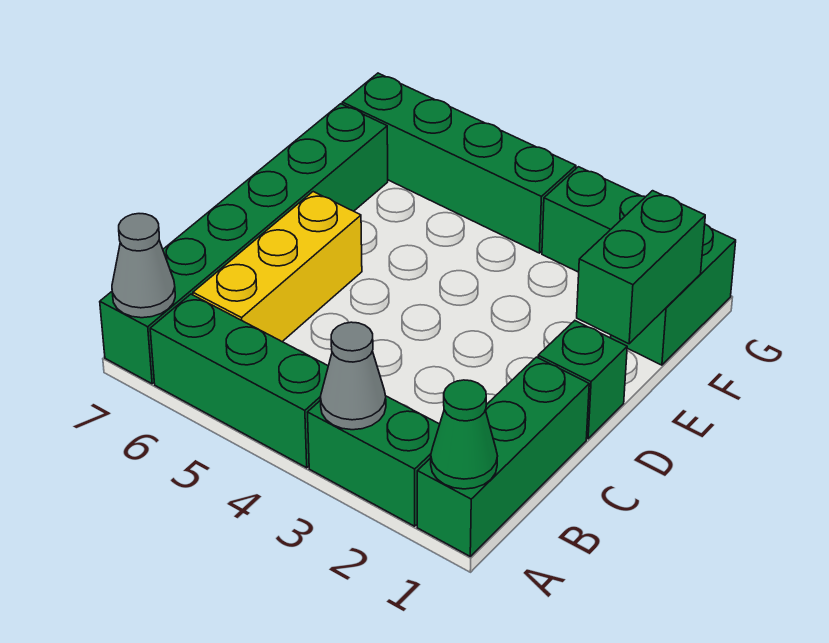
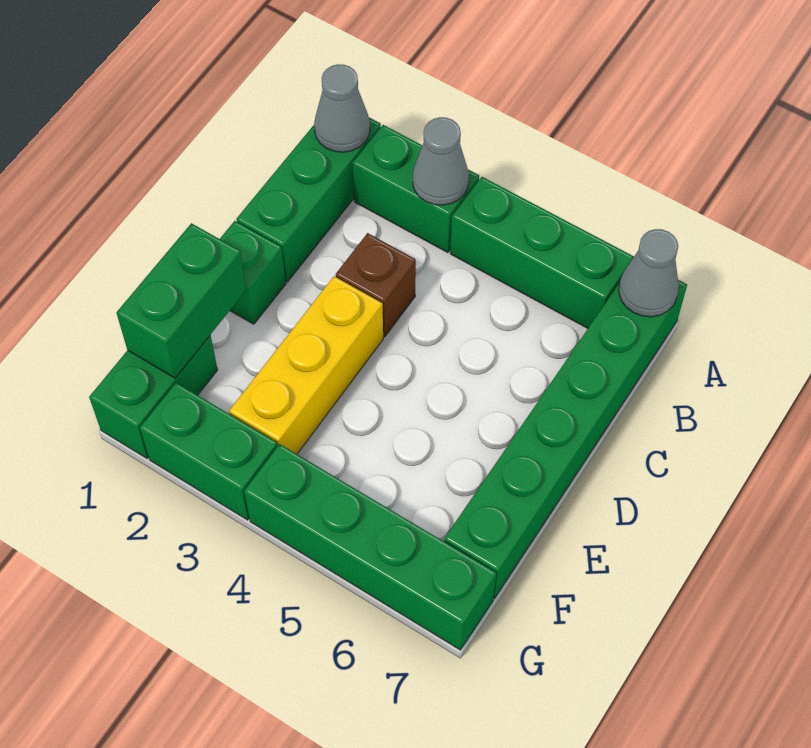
green 1x1 cone [431,380,497,489] -> grey 1x1 cone [314,64,370,152]
yellow 1x3 brick [193,192,362,342] -> yellow 1x3 brick moved to [229,276,383,454]
none -> brown 1x1 brick [336,233,416,337]

